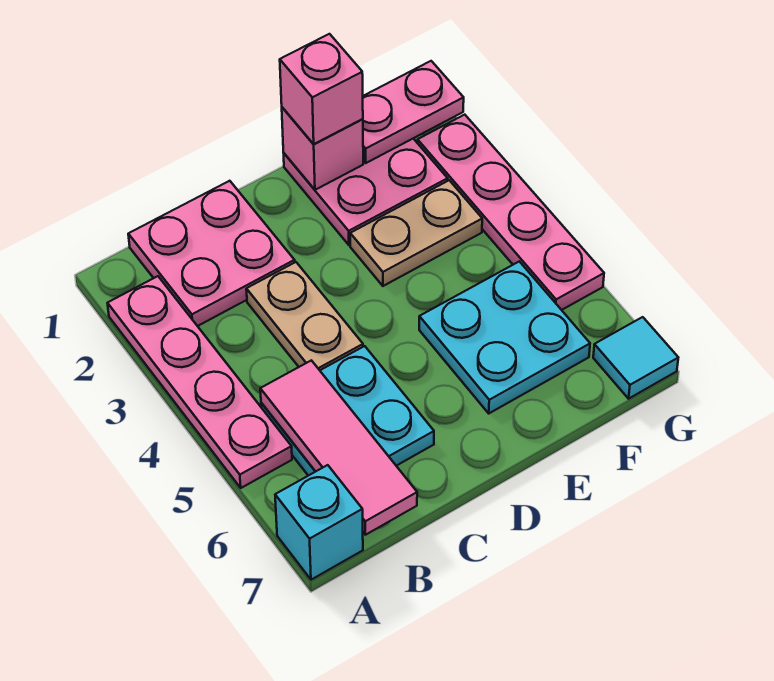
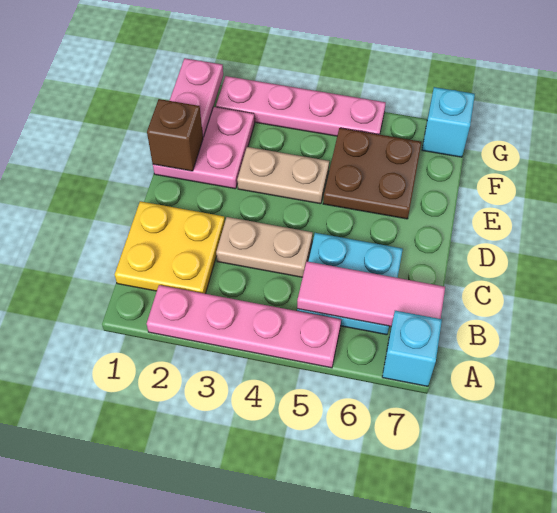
pink 2x2 plate [128,181,295,326] -> yellow 2x2 plate [115,201,225,294]
pink 1x1 brick [282,107,363,190] -> brown 1x1 brick [147,99,203,171]
pink 1x1 brick [280,34,363,144] -> none
tan 1x2 plate [350,180,482,286] -> tan 1x2 plate turned to [237,147,329,204]
cyan 2x2 plate [419,261,590,413] -> brown 2x2 plate [323,128,421,219]
cyan 1x1 tile [593,317,678,399] -> cyan 1x1 brick [422,87,475,157]

